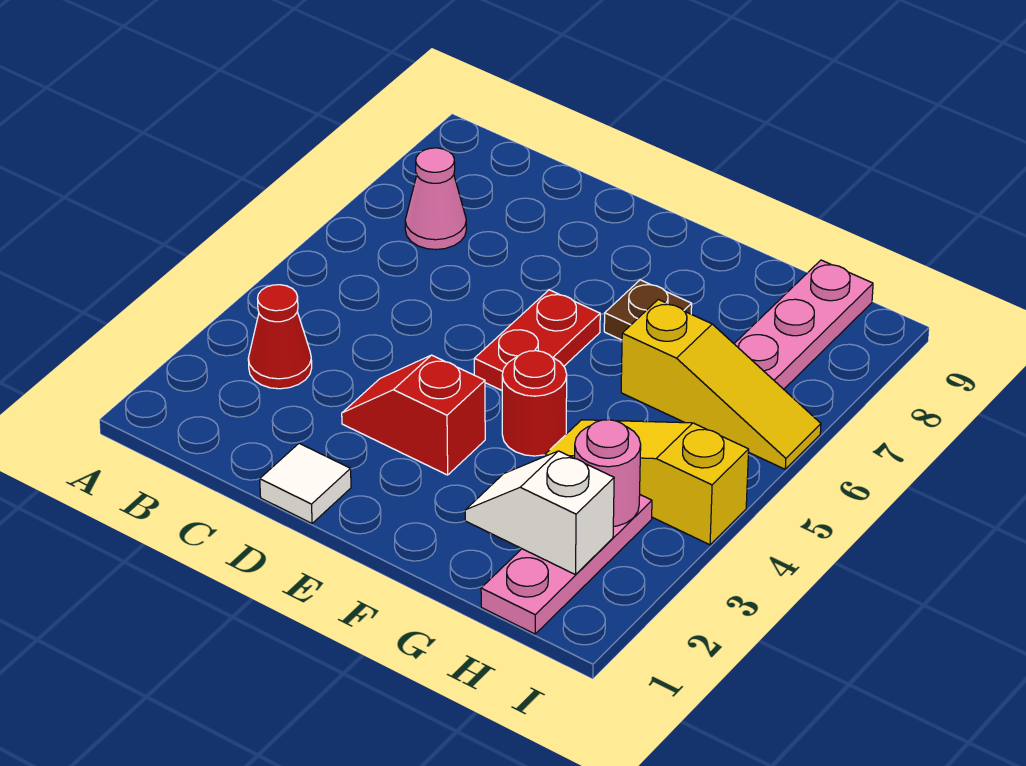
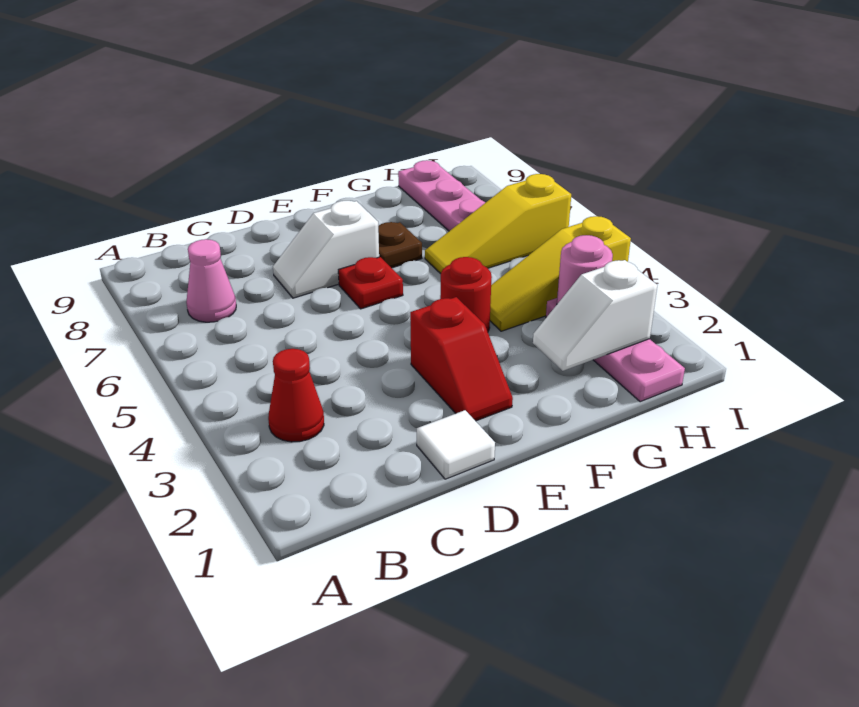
red 1x2 slope [342,355,485,475] -> red 1x2 slope turned to [410,297,513,421]
none -> white 1x2 slope [273,201,379,298]
red 1x2 plate [474,290,600,390] -> red 1x1 plate [338,257,403,309]
yellow 1x3 slope [621,299,821,469] -> yellow 1x3 slope turned to [425,174,571,274]

